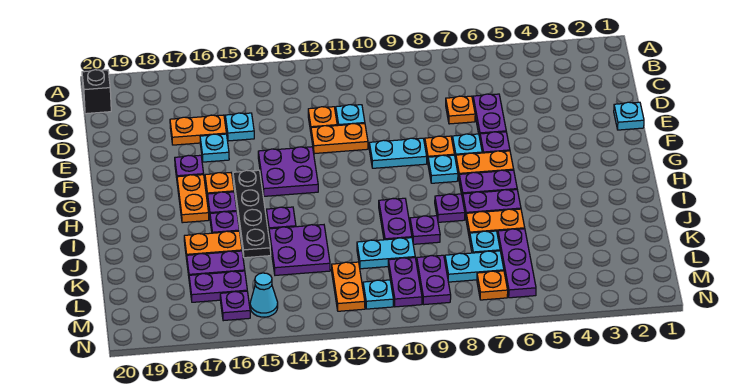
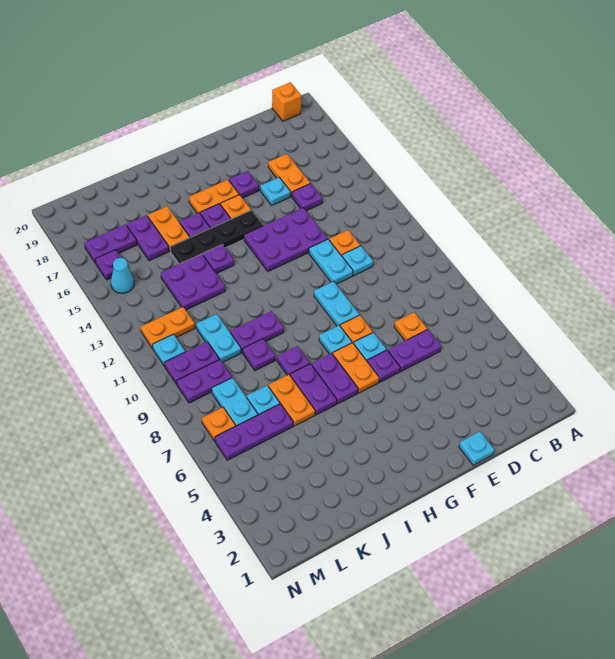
black 1x1 brick [82,70,111,114] -> orange 1x1 brick [272,82,302,121]
cyan 1x1 plate [225,113,254,141] -> purple 1x1 plate [292,183,322,211]
orange 1x2 plate [311,123,368,154] -> cyan 1x2 plate [309,239,353,284]
purple 2x2 plate [258,147,318,196] -> purple 2x3 plate [244,208,328,271]
purple 1x2 plate [189,271,247,302] -> purple 1x2 plate turned to [84,224,137,263]

